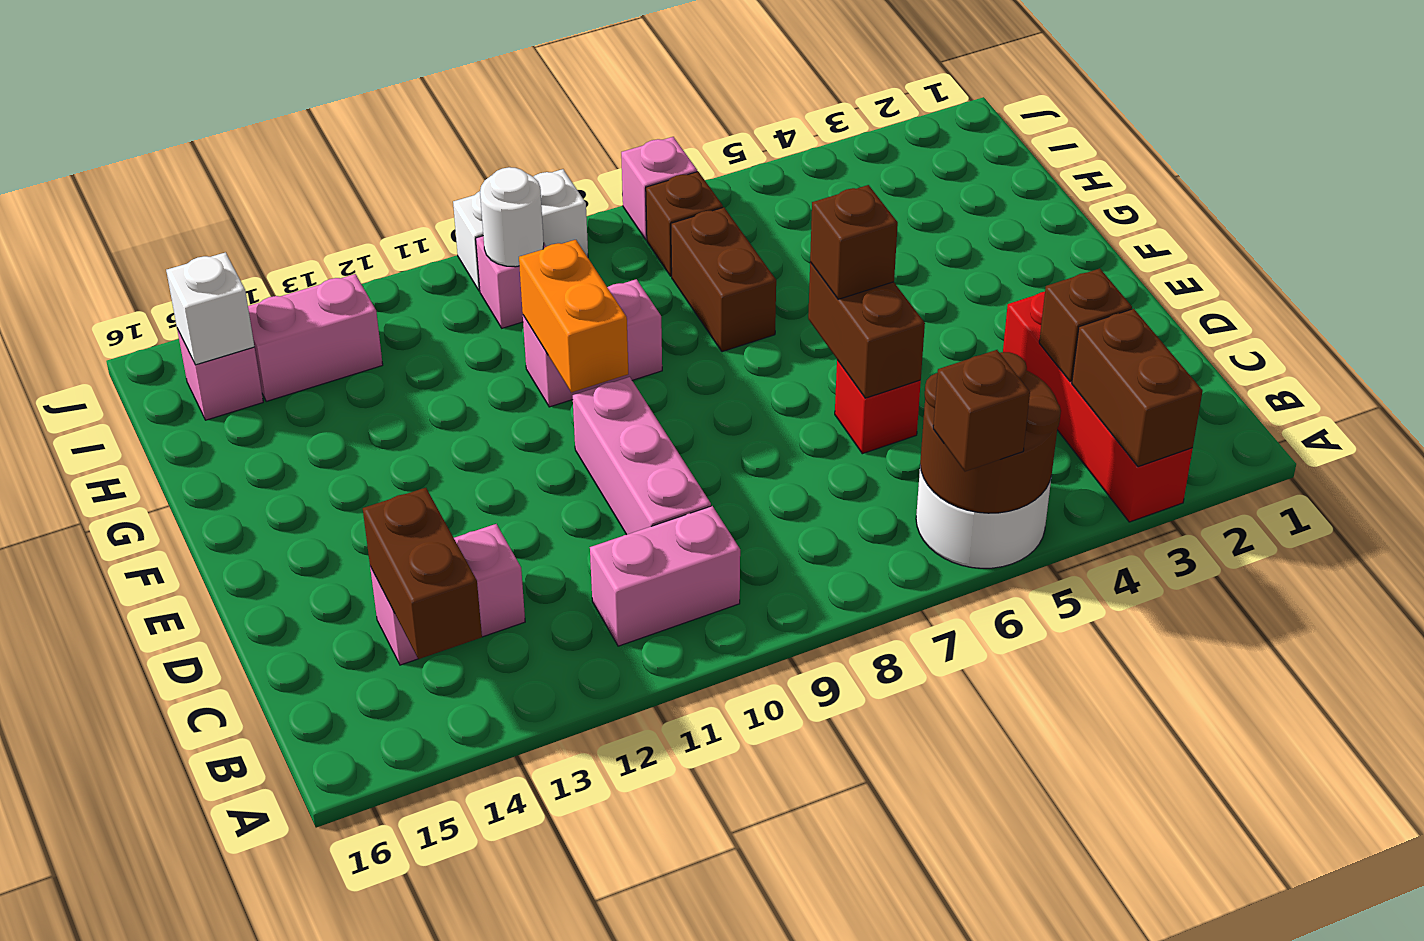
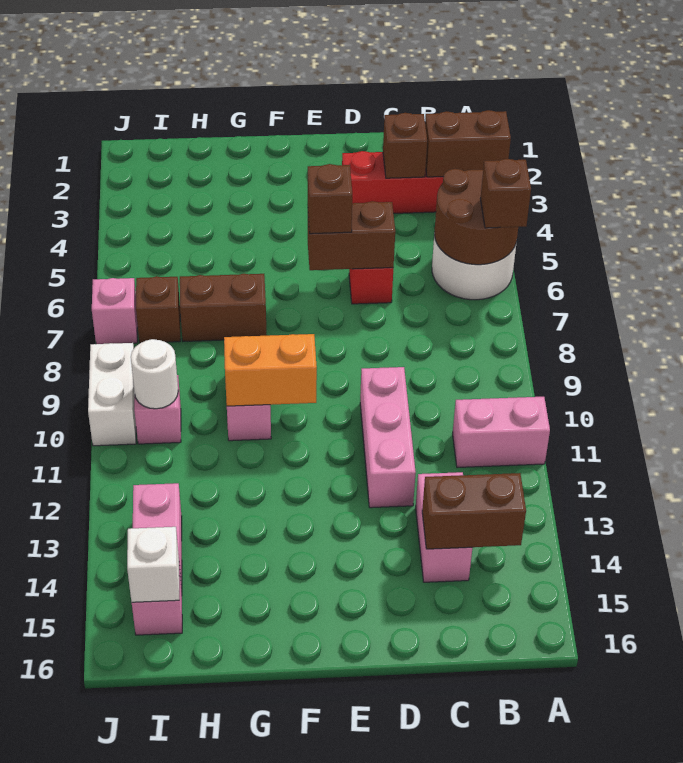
pink 1x2 brick [590,506,740,646] -> pink 1x2 brick turned to [453,397,550,468]
pink 1x3 brick [573,377,711,535] -> pink 1x3 brick turned to [360,367,416,508]

